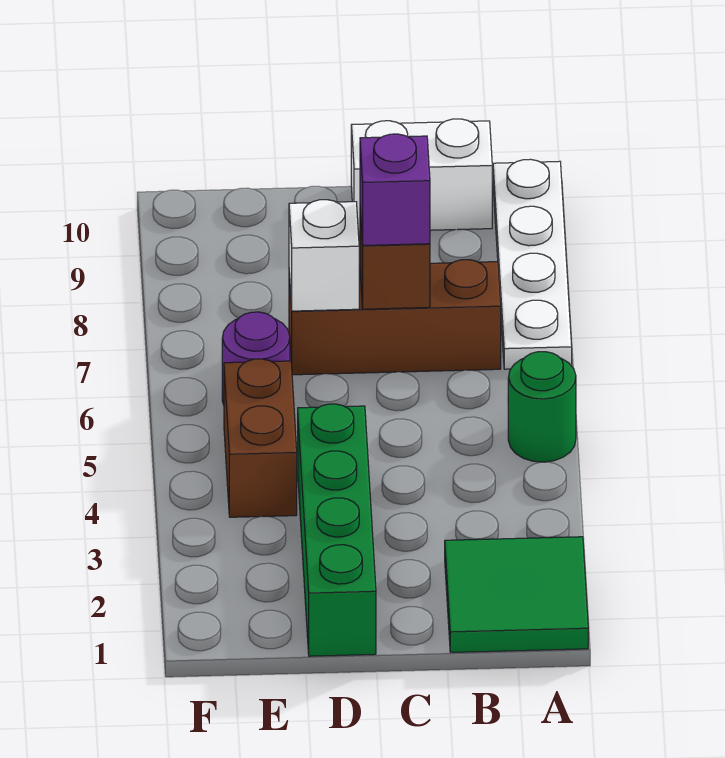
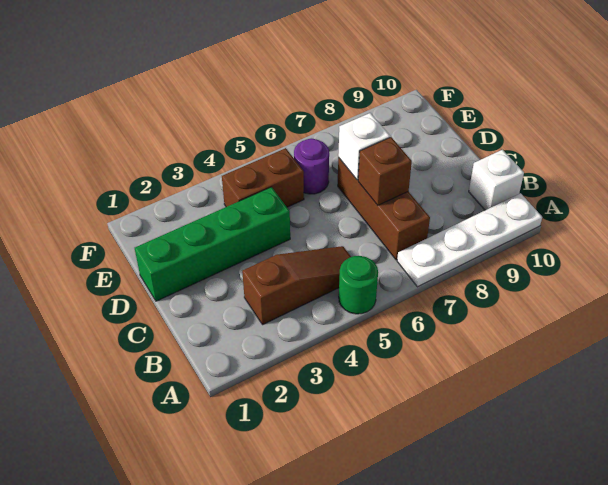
green 2x2 tile [445,537,588,652] -> none
none -> brown 1x3 slope [242,246,351,324]
white 1x2 brick [351,119,492,232] -> white 1x1 brick [469,150,524,210]
purple 1x1 brick [360,134,430,245] -> none

